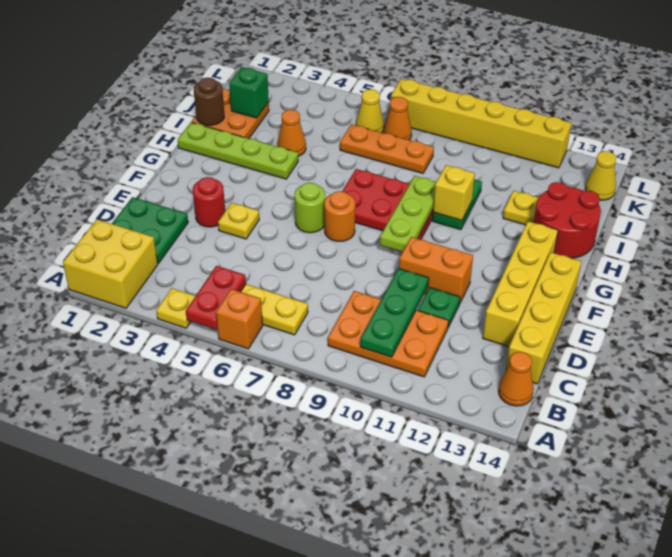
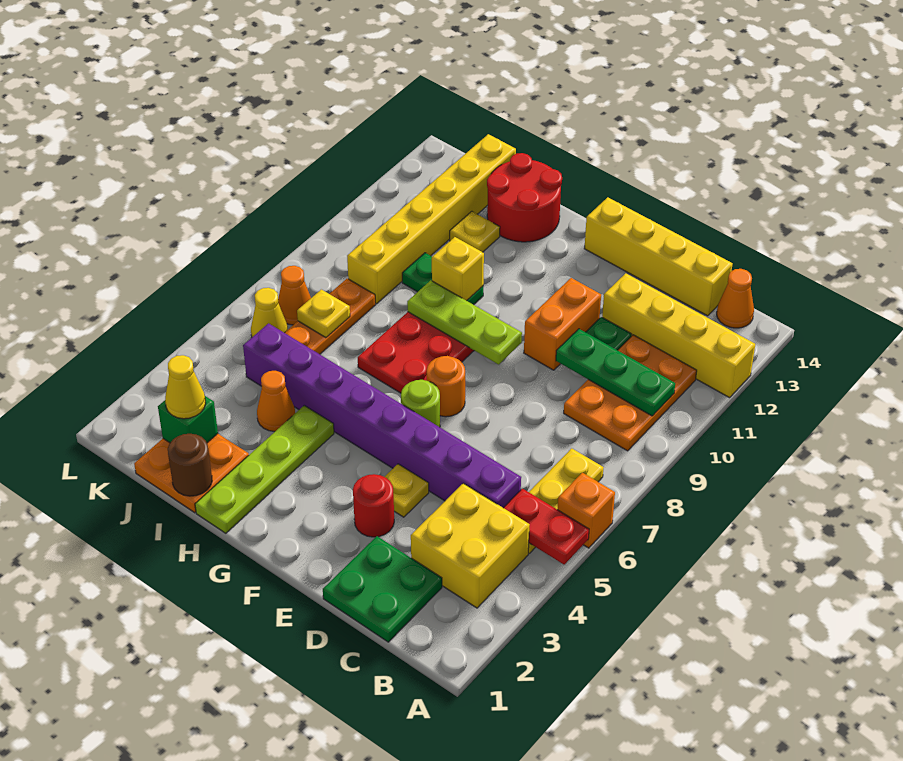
yellow 2x2 brick [63,219,158,308] -> yellow 2x2 brick moved to [411,483,530,608]
yellow 1x1 plate [156,288,195,328] -> yellow 1x1 plate moved to [297,289,350,338]
none -> purple 1x8 brick [243,323,521,508]
yellow 1x4 brick [483,221,558,347] -> yellow 1x4 brick moved to [602,273,755,398]
yellow 1x1 cone [585,151,616,200] -> yellow 1x1 cone moved to [165,355,206,419]
yellow 1x6 brick [391,79,572,168] -> yellow 1x6 brick moved to [347,134,516,304]

